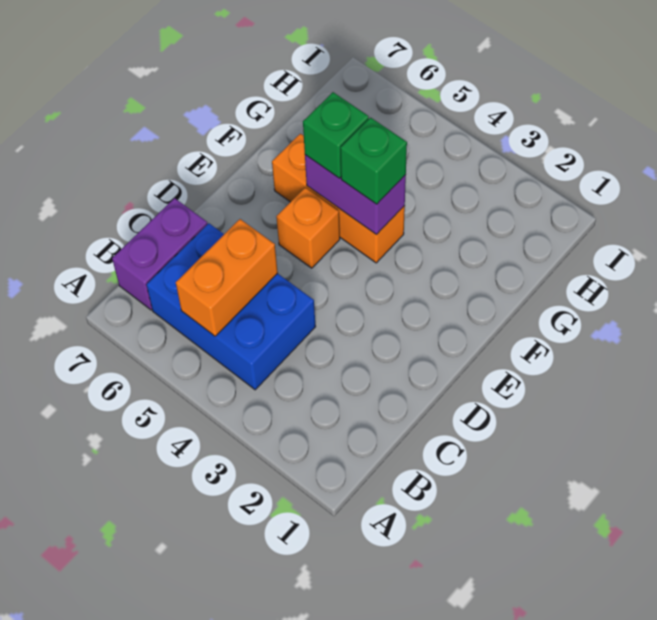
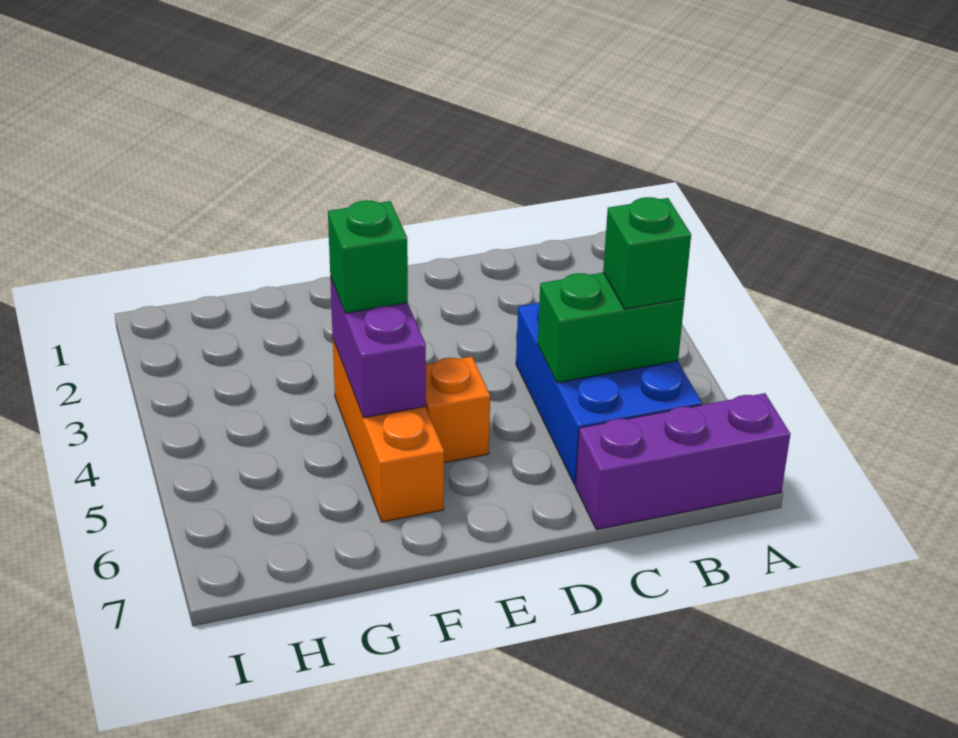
orange 1x2 brick [176,219,278,336] -> green 1x2 brick [538,272,684,383]
purple 1x2 brick [112,198,207,310] -> purple 1x3 brick [575,393,790,530]
green 1x1 brick [303,92,369,178] -> green 1x1 brick moved to [603,197,691,309]

